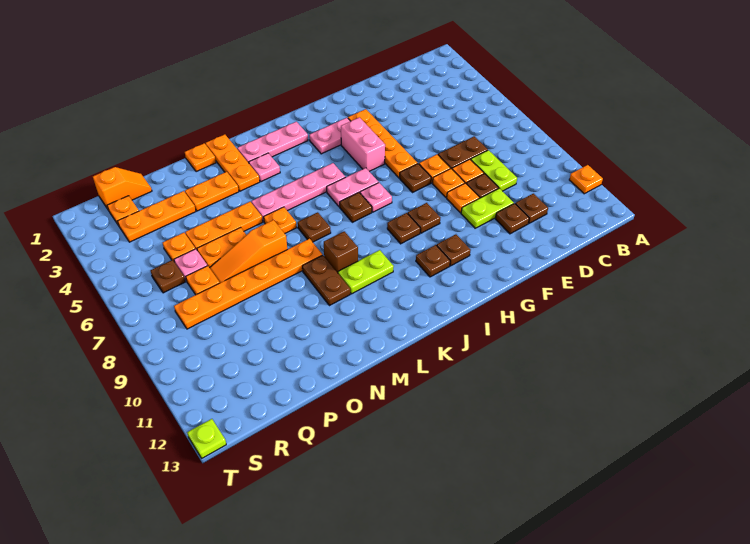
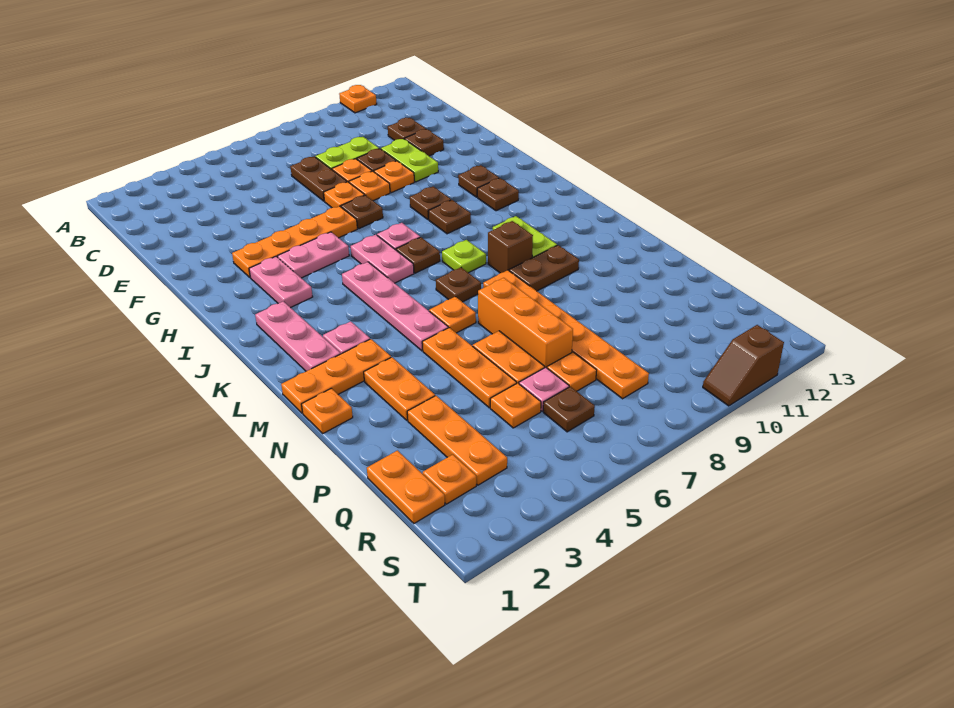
pink 1x2 brick [341,117,385,171] -> pink 1x2 plate [278,232,349,278]
orange 1x3 slope [210,220,287,283] -> orange 1x3 brick [478,278,573,368]
orange 1x2 slope [93,167,152,209] -> orange 1x2 plate [367,451,445,523]
none -> brown 1x2 slope [703,325,784,406]
lime 1x1 plate [187,419,226,458] -> lime 1x1 plate moved to [442,240,486,273]

